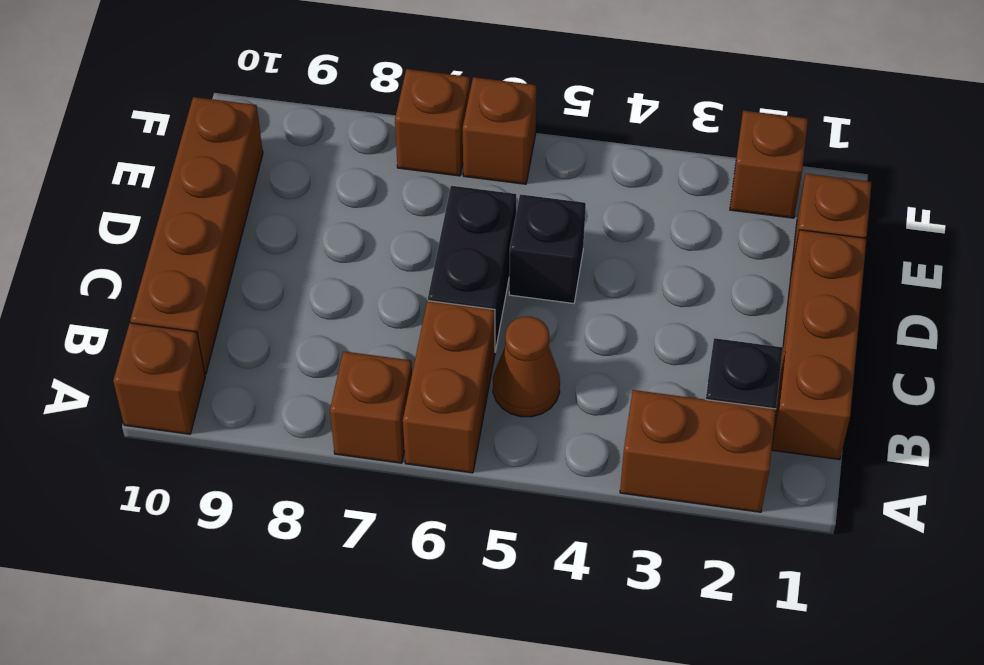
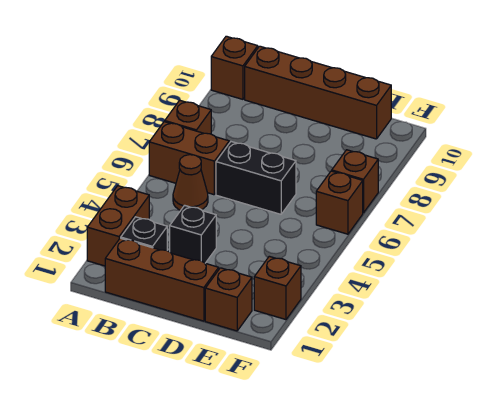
black 1x1 brick [509,194,586,304] -> black 1x1 brick moved to [170,205,216,263]

